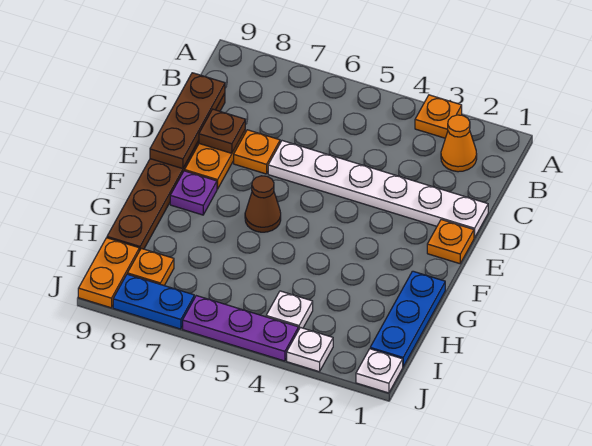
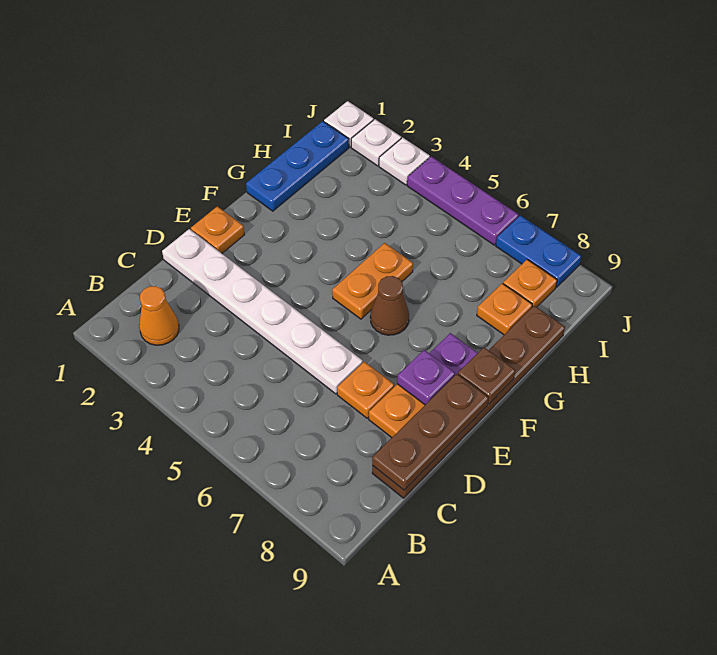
orange 1x1 plate [415,95,462,138] -> orange 1x1 plate moved to [477,283,532,335]
brown 1x1 plate [199,109,245,153] -> brown 1x1 plate moved to [458,347,515,404]
none -> purple 1x1 plate [397,350,455,405]
white 1x1 plate [266,291,313,330] -> white 1x1 plate moved to [351,119,401,166]
orange 1x2 plate [78,238,139,308] -> orange 1x2 plate moved to [332,243,413,319]

